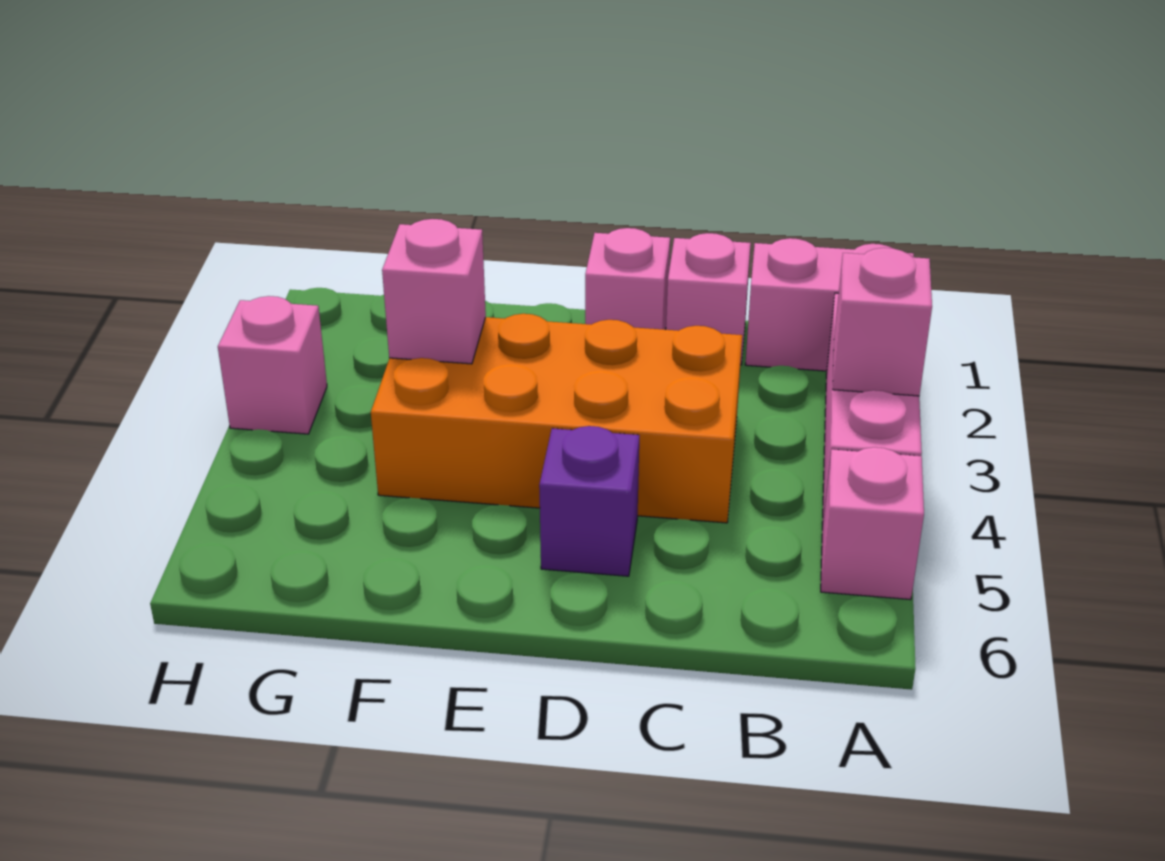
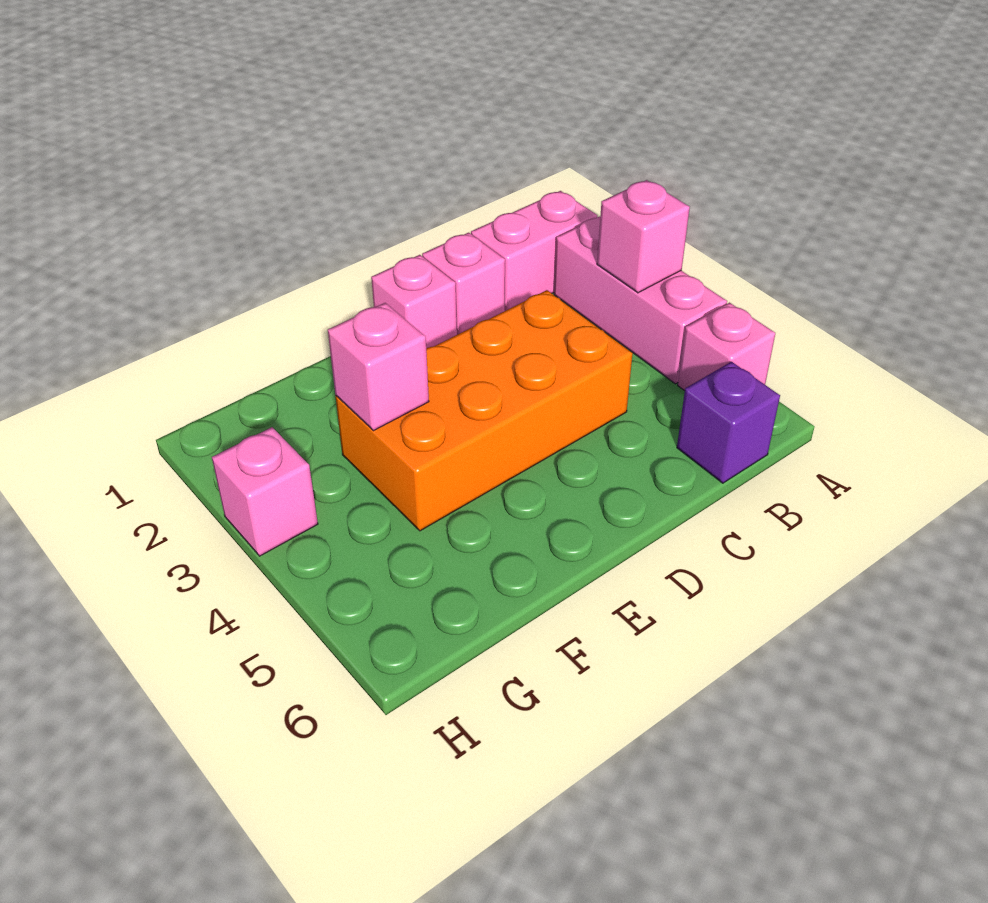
purple 1x1 brick [539,426,639,576] -> purple 1x1 brick moved to [677,362,780,483]

